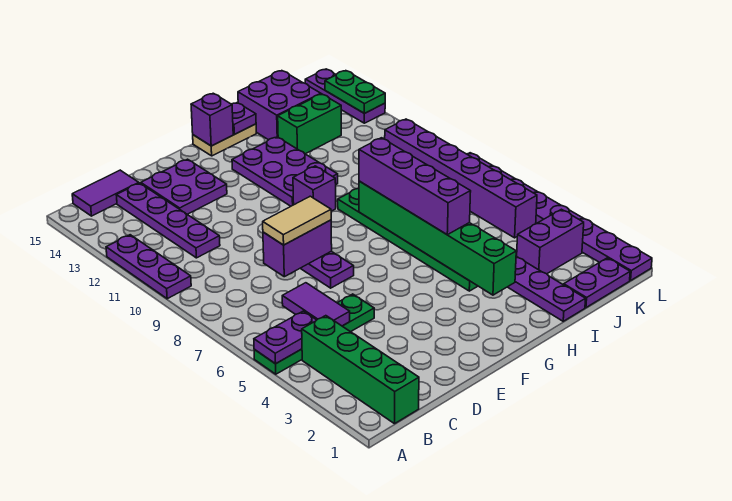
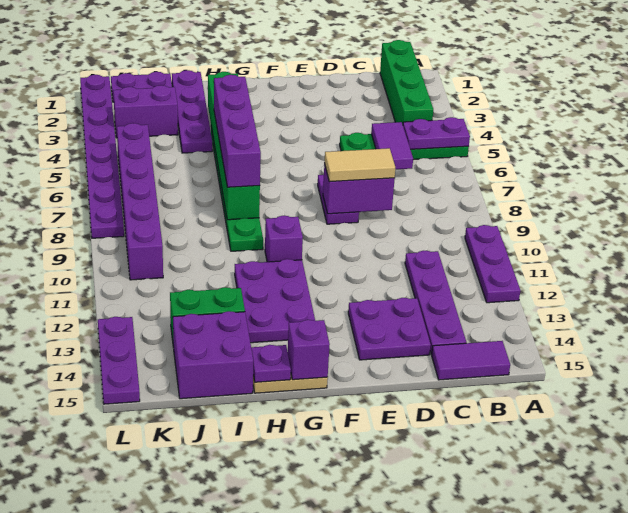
green 1x2 plate [325,71,385,113] -> none

